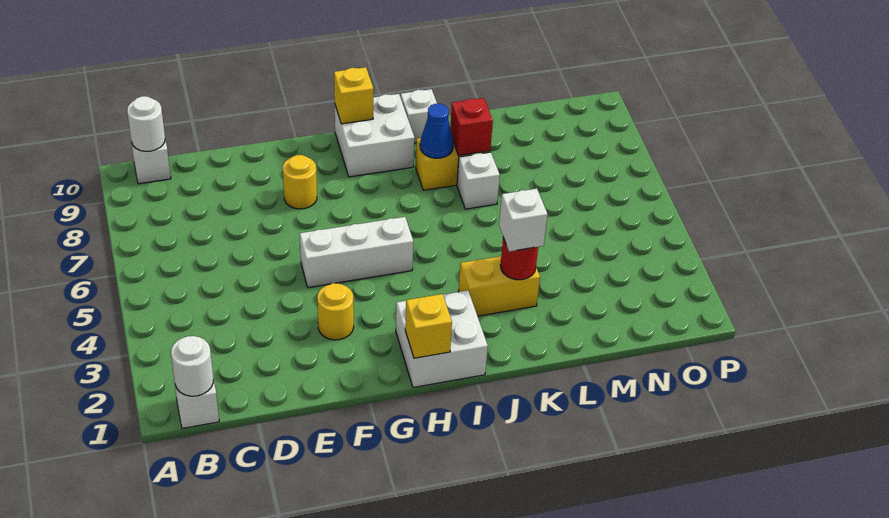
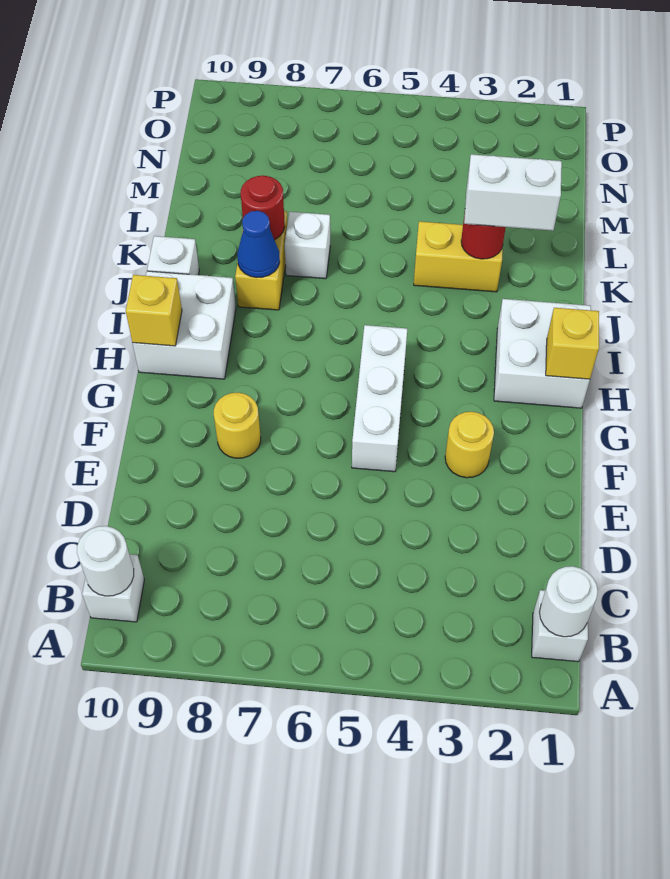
yellow 1x2 brick [459,256,540,316] -> yellow 1x2 brick turned to [414,221,503,292]
white 1x1 brick [499,189,548,251] -> white 1x2 brick [464,154,562,231]
red 1x1 brick [450,98,493,155] -> red 1x1 round brick [241,175,285,240]

